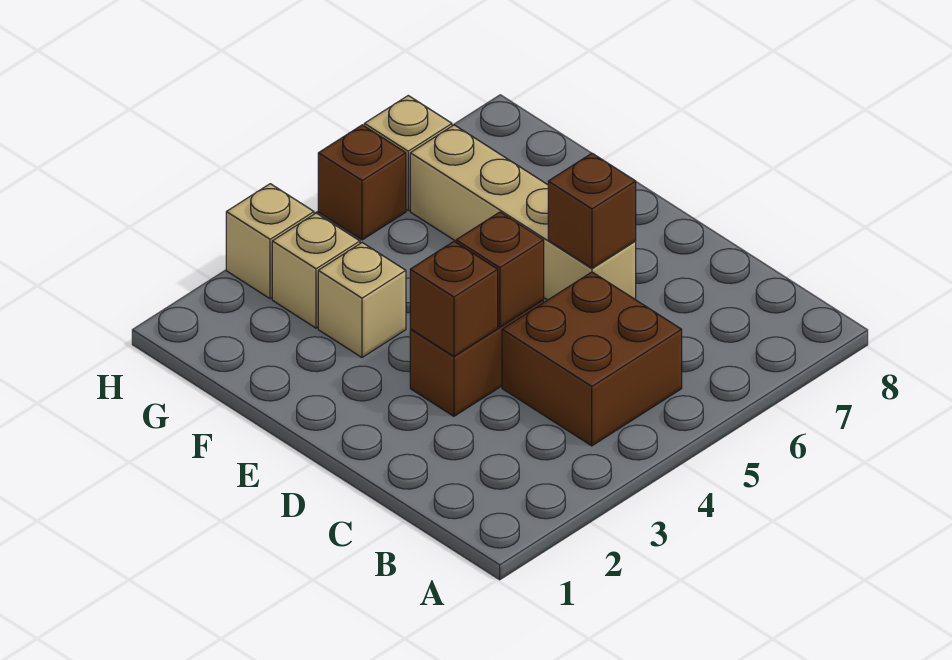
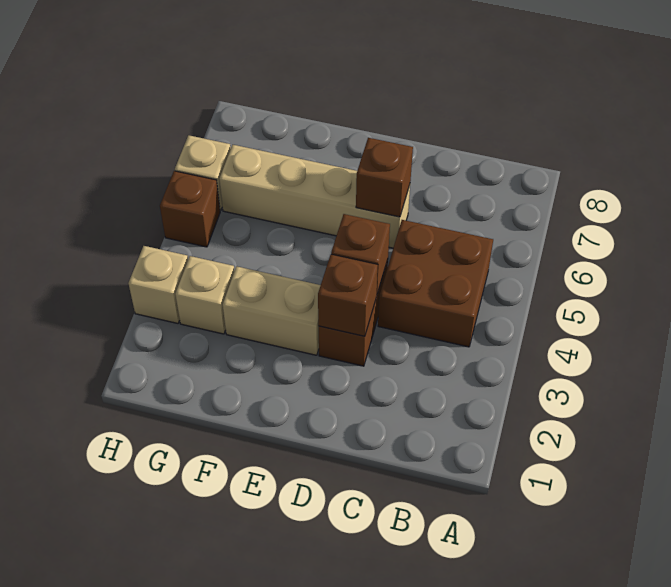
tan 1x1 brick [318,243,406,357] -> tan 1x2 brick [223,266,321,355]

